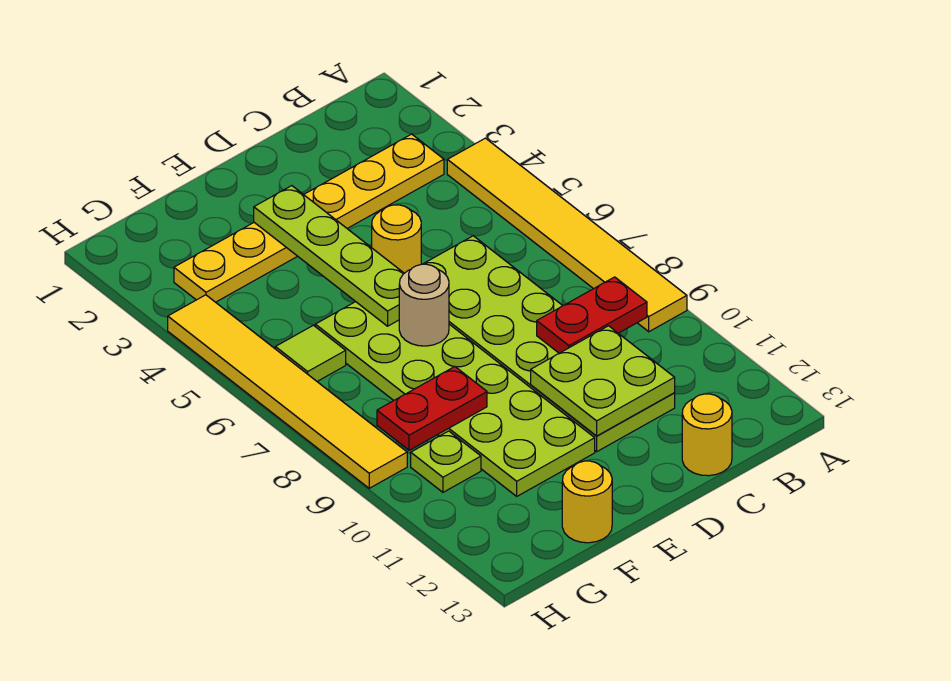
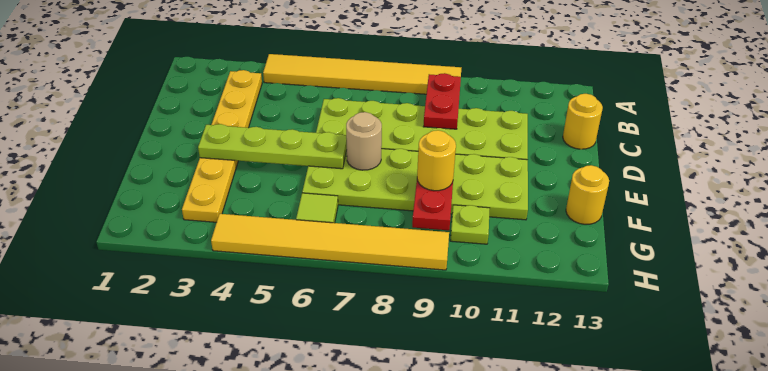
lime 2x2 plate [531,326,675,436] -> none
yellow 1x1 round brick [372,205,421,273] -> yellow 1x1 round brick moved to [417,130,456,191]

